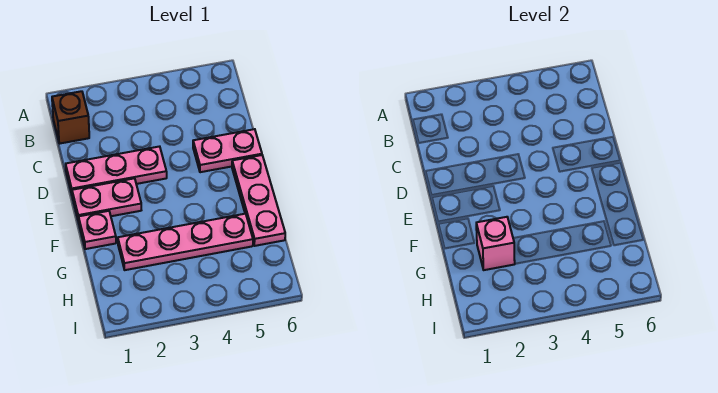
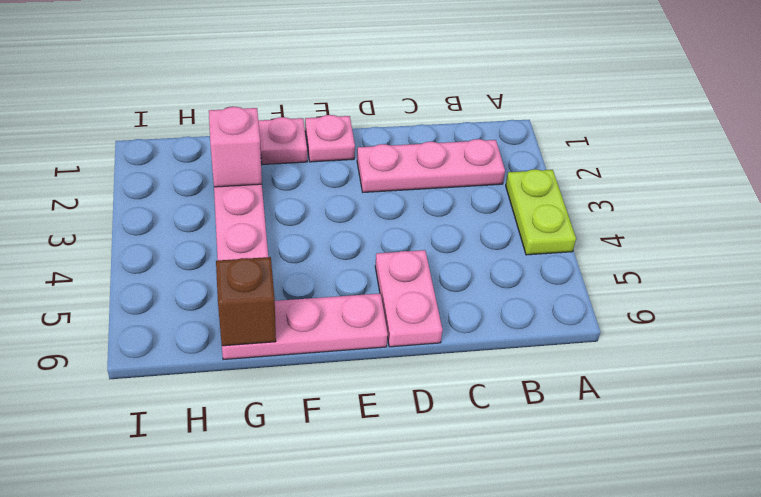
none -> lime 1x2 plate [506,169,576,255]
brown 1x1 brick [52,91,89,144] -> brown 1x1 brick moved to [216,257,276,346]
pink 1x3 plate [66,146,167,194] -> pink 1x3 plate turned to [357,139,505,192]
pink 1x2 plate [72,178,141,221] -> pink 1x1 plate [305,115,355,162]

